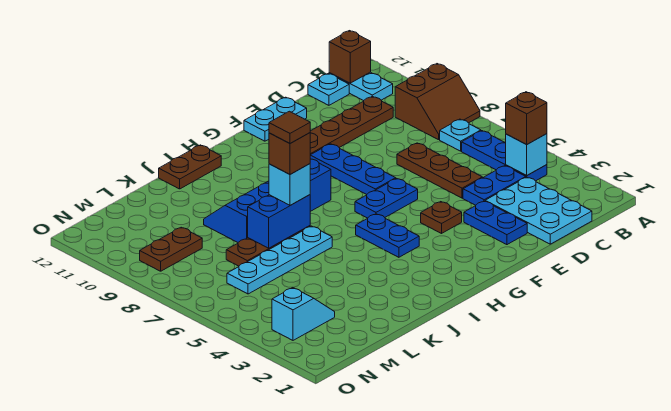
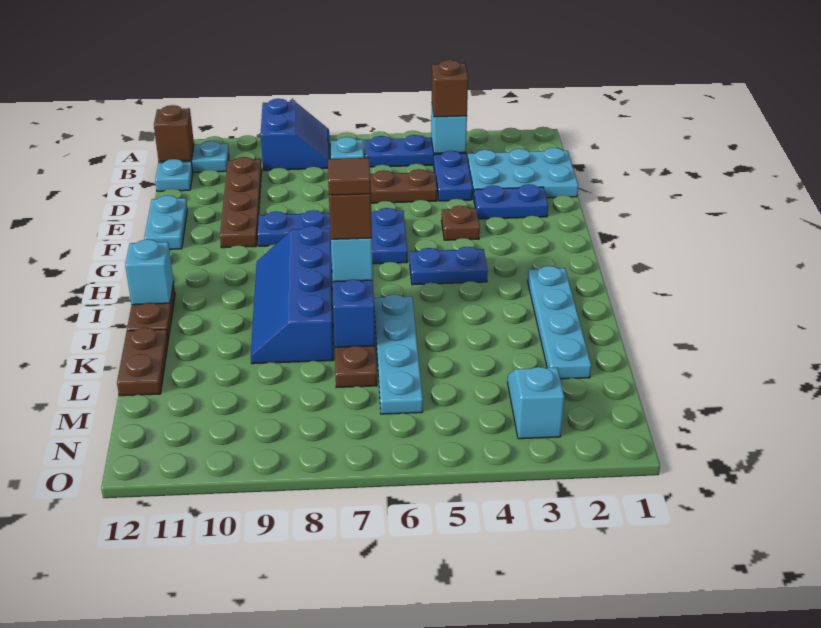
brown 2x2 slope [395,64,480,140] -> blue 2x2 slope [260,99,330,170]
none -> cyan 1x4 plate [528,266,591,379]
none -> cyan 1x1 brick [125,239,174,305]
brown 1x2 plate [140,227,202,271] -> brown 1x2 plate moved to [117,328,168,396]

